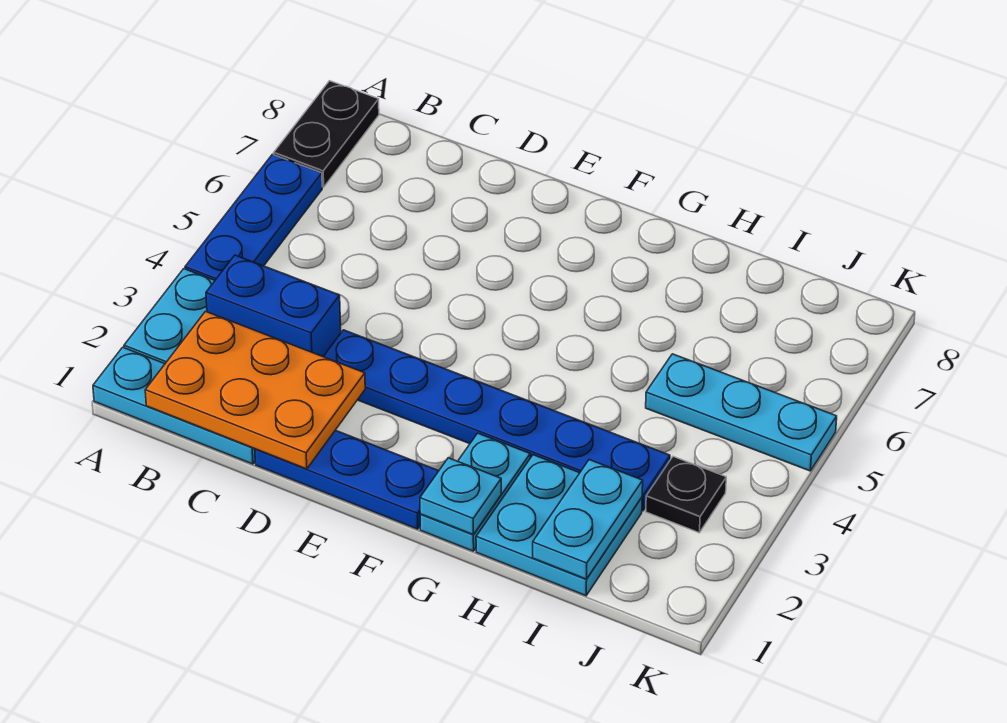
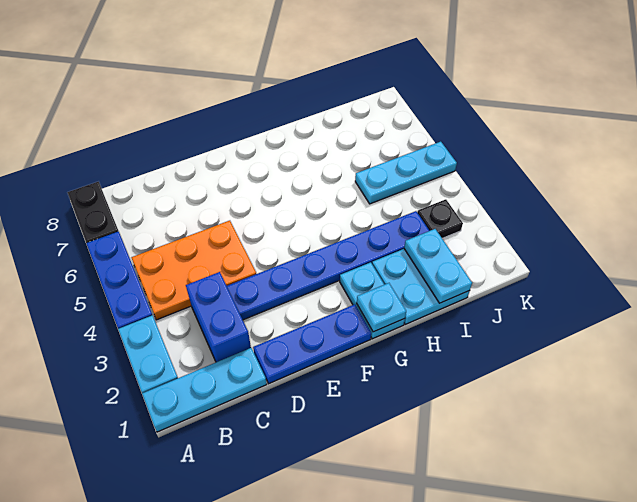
orange 2x3 plate [145,311,365,469] -> orange 2x3 plate moved to [131,221,256,320]
blue 1x2 brick [206,255,341,357] -> blue 1x2 brick turned to [186,272,251,362]

